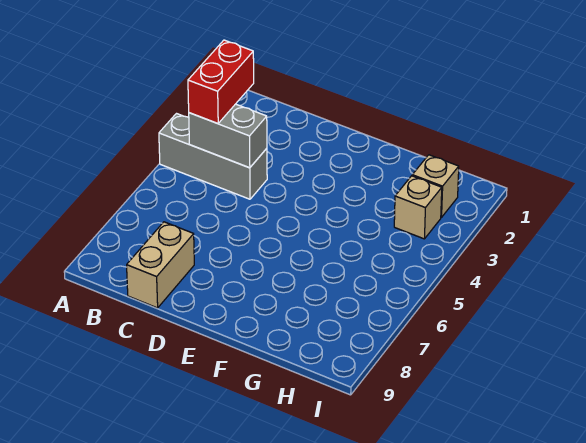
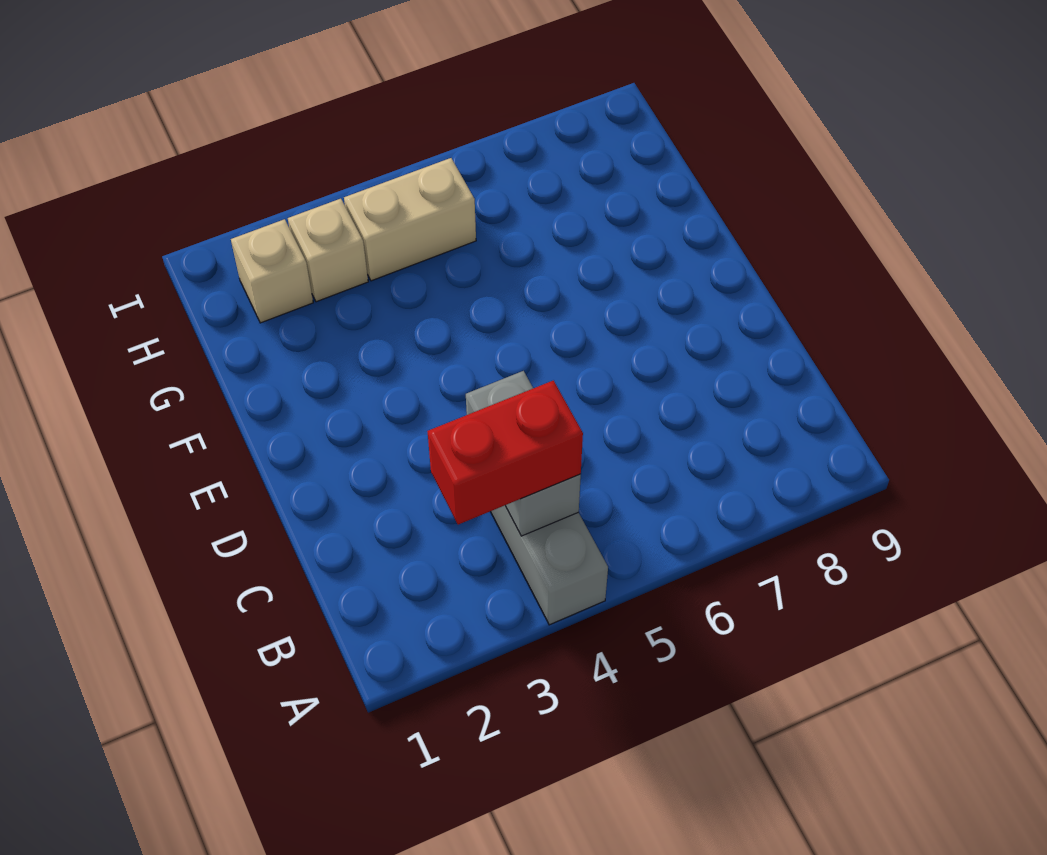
tan 1x2 brick [127,222,194,308] -> tan 1x2 brick moved to [344,158,476,281]

